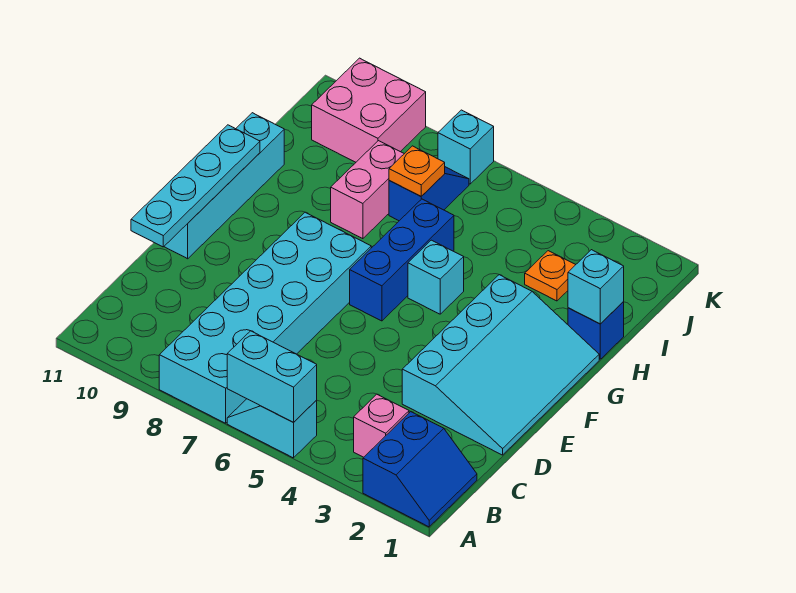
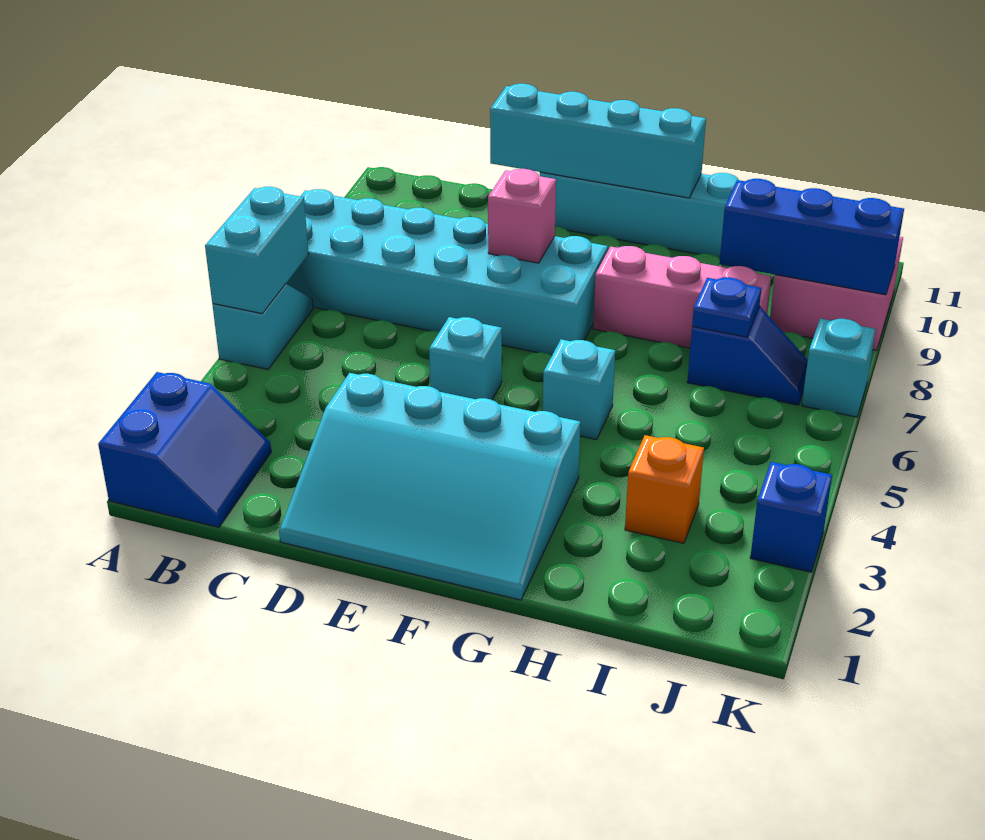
blue 2x2 slope [363,412,477,527] -> blue 2x2 slope turned to [98,372,271,527]
pink 1x1 brick [354,394,409,457] -> pink 1x1 brick moved to [488,169,556,263]
cyan 1x4 plate [131,125,260,247] -> cyan 1x4 brick [490,84,706,198]
blue 1x3 brick [350,199,454,321] -> blue 1x3 brick moved to [719,179,904,295]
blue 1x1 brick [568,302,624,359] -> blue 1x1 brick moved to [750,462,832,572]
cyan 1x1 brick [568,250,624,324] -> cyan 1x1 brick moved to [429,317,502,400]
pink 1x2 brick [331,141,404,239] -> pink 1x3 brick [593,246,772,348]
orange 1x1 plate [525,251,576,301] -> orange 1x1 brick [625,435,704,543]
orange 1x1 plate [389,146,445,196] -> blue 1x1 plate [692,277,761,337]

